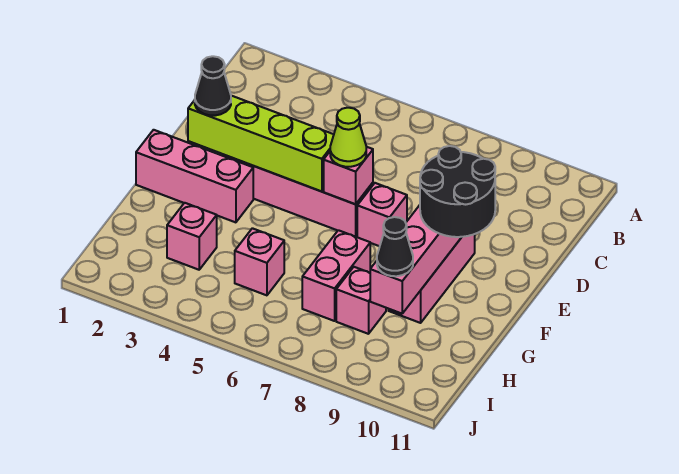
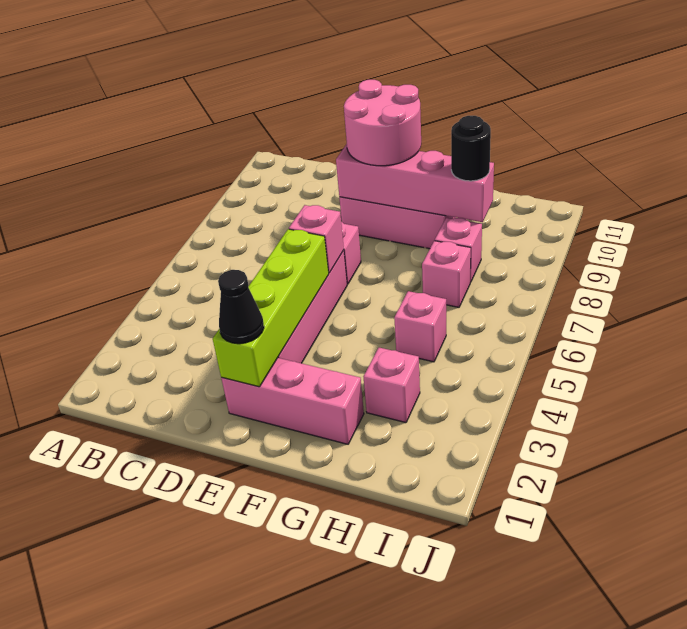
lime 1x1 cone [330,108,366,167] -> none
black 2x2 round brick [420,146,495,237] -> pink 2x2 round brick [344,80,421,166]
pink 1x3 brick [136,130,253,222] -> pink 1x3 brick turned to [221,358,364,444]
pink 1x2 brick [302,230,370,321] -> pink 1x1 brick [422,241,471,307]
black 1x1 cone [377,217,413,276] -> black 1x1 round brick [451,116,491,181]

